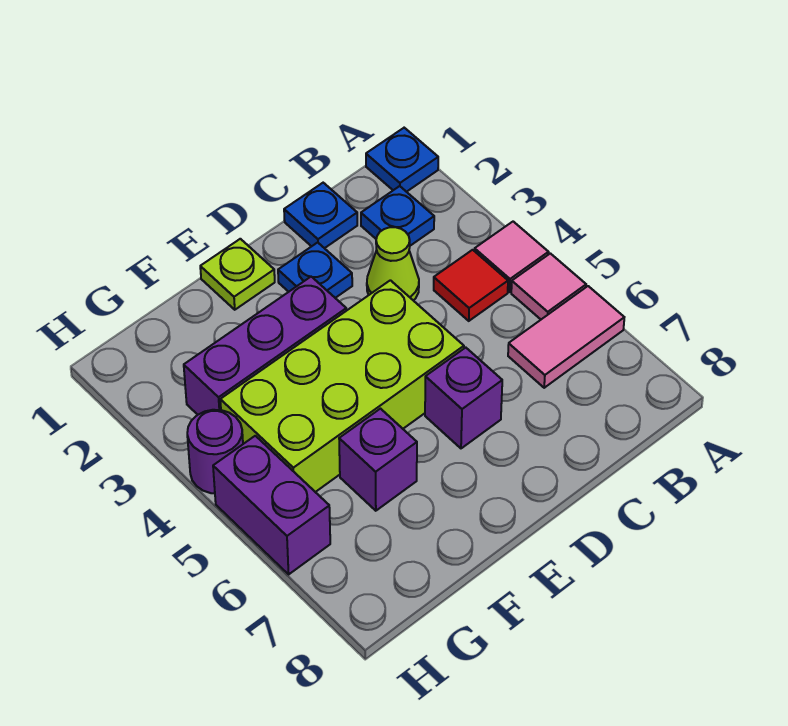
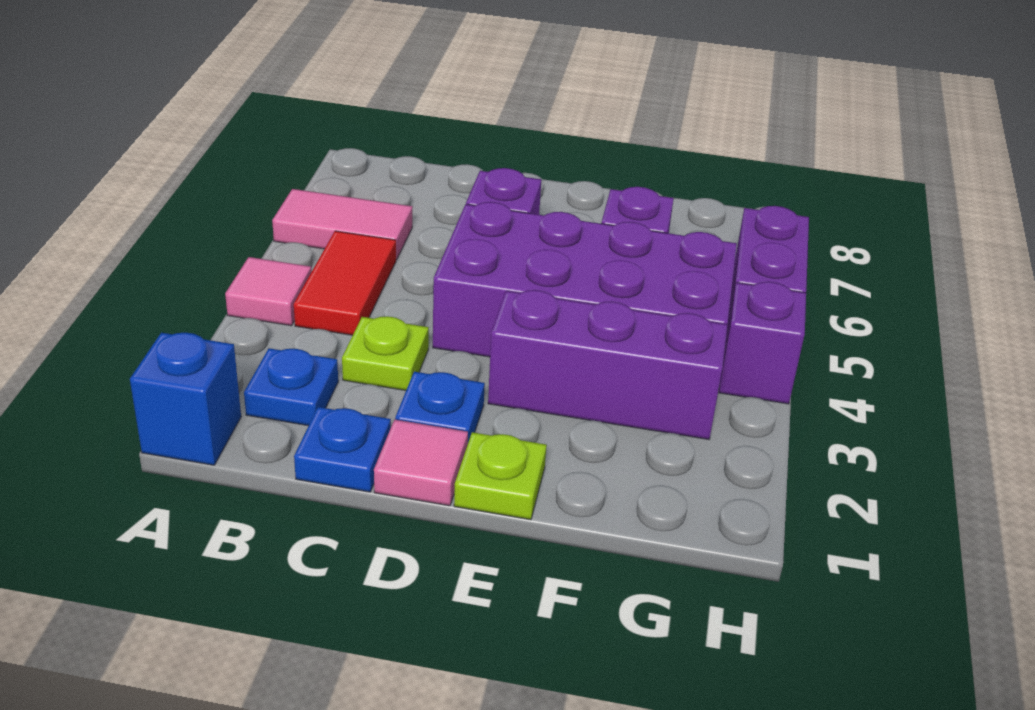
blue 1x1 plate [366,128,438,192] -> blue 1x1 brick [130,333,241,465]
pink 1x1 tile [511,253,586,319] -> pink 1x1 tile moved to [374,420,468,506]
red 1x1 tile [434,250,508,321] -> red 1x2 tile [294,231,396,335]
lime 1x1 cone [367,227,419,301] -> lime 1x1 plate [342,316,429,390]
lime 2x4 brick [220,280,464,492] -> purple 2x4 brick [433,202,737,357]
purple 1x1 round brick [187,410,243,493] -> purple 1x1 brick [719,282,806,404]

